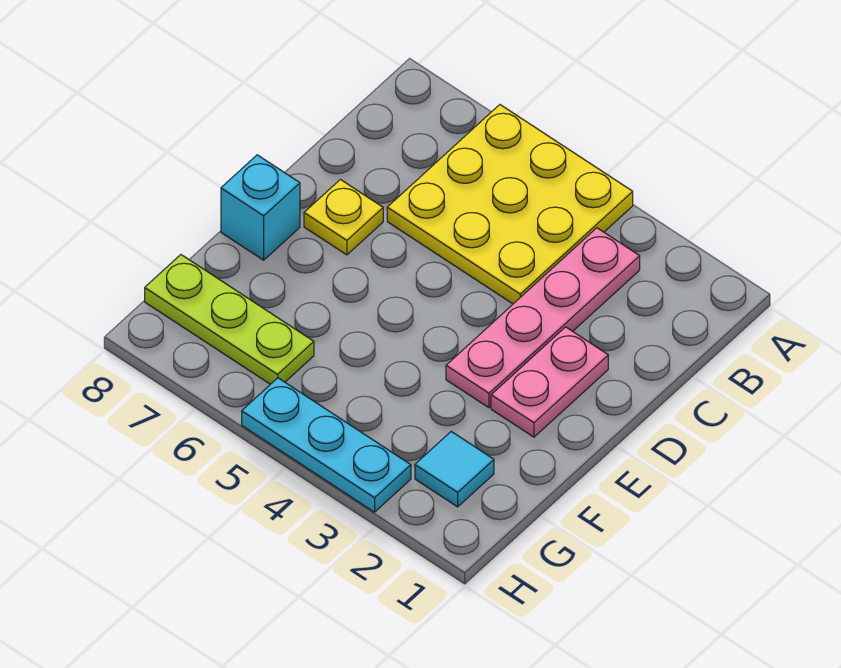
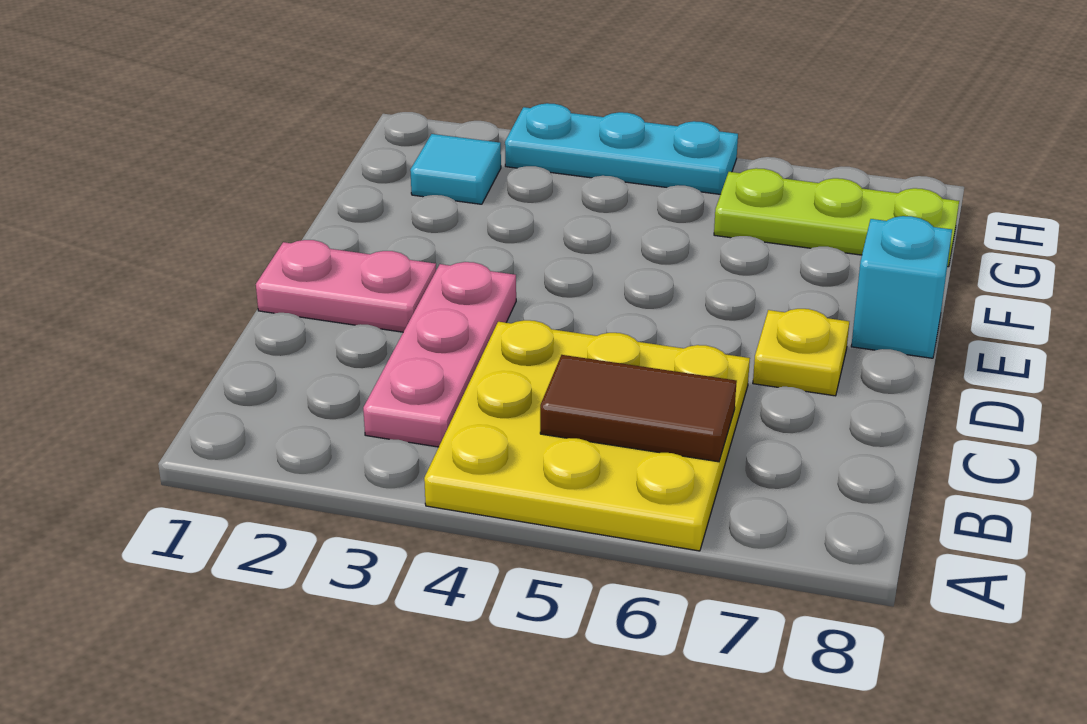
pink 1x4 plate [446,228,640,408] -> pink 1x3 plate [363,262,516,447]
none -> brown 1x2 tile [540,355,737,462]
pink 1x2 plate [491,327,608,437] -> pink 1x2 plate turned to [256,240,436,332]

